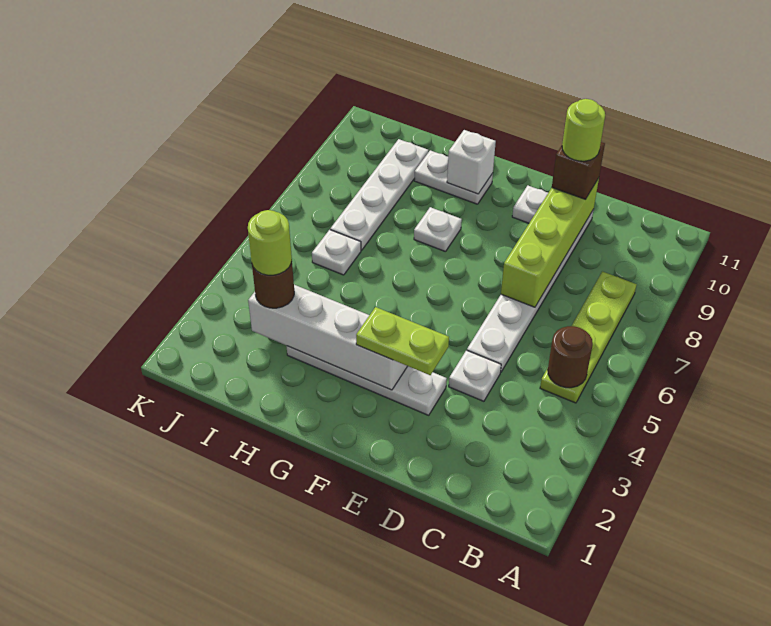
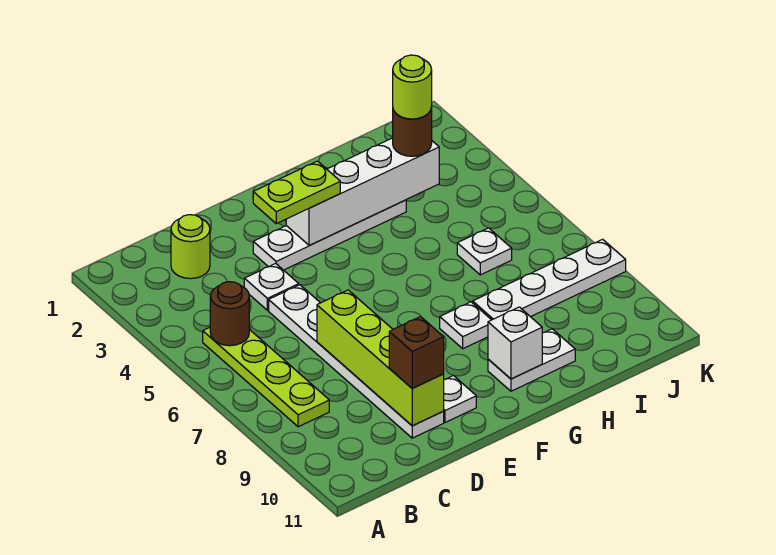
lime 1x1 round brick [562,99,605,161] -> lime 1x1 round brick moved to [171,215,210,279]
white 1x4 plate [330,139,428,250] -> white 1x4 plate turned to [473,239,626,320]

